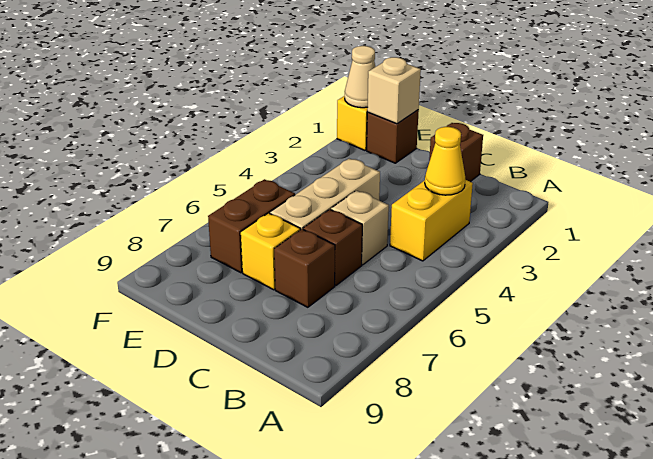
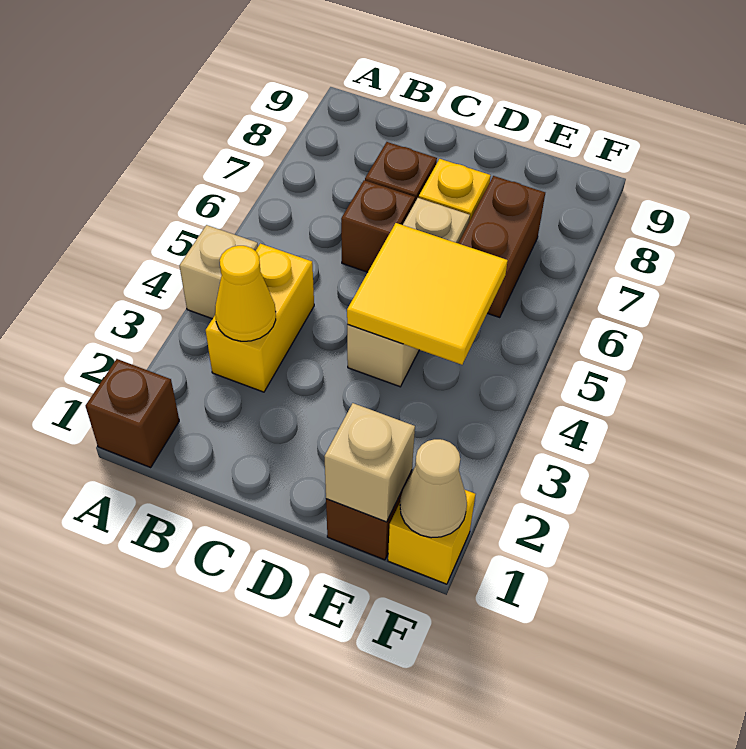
brown 1x1 brick [429,123,483,182] -> brown 1x1 brick moved to [85,359,179,467]
tan 1x1 brick [331,191,389,265] -> tan 1x1 brick moved to [179,225,258,319]
none -> yellow 2x2 tile [347,223,508,365]

